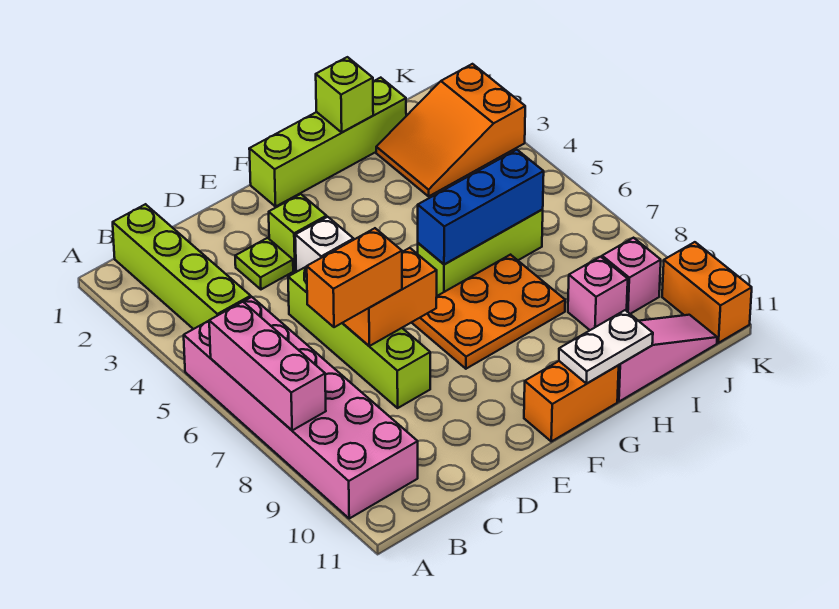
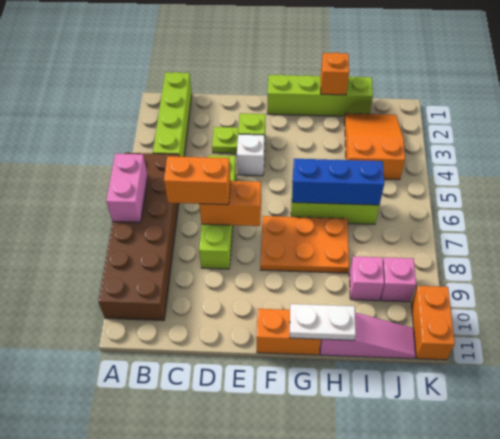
pink 2x6 brick [184,297,418,518] -> brown 2x6 brick [98,153,180,321]
pink 1x3 brick [209,302,326,430] -> pink 1x2 brick [106,154,148,222]
lime 1x1 brick [316,57,373,132] -> orange 1x1 brick [321,52,349,95]
orange 2x3 slope [376,64,525,196] -> orange 2x3 slope turned to [345,113,405,180]

